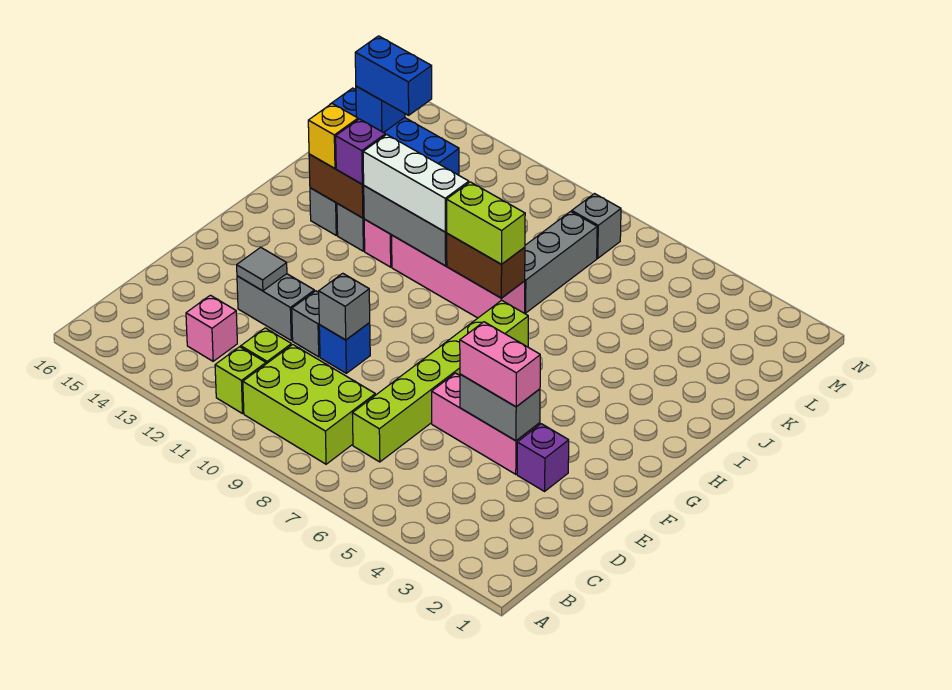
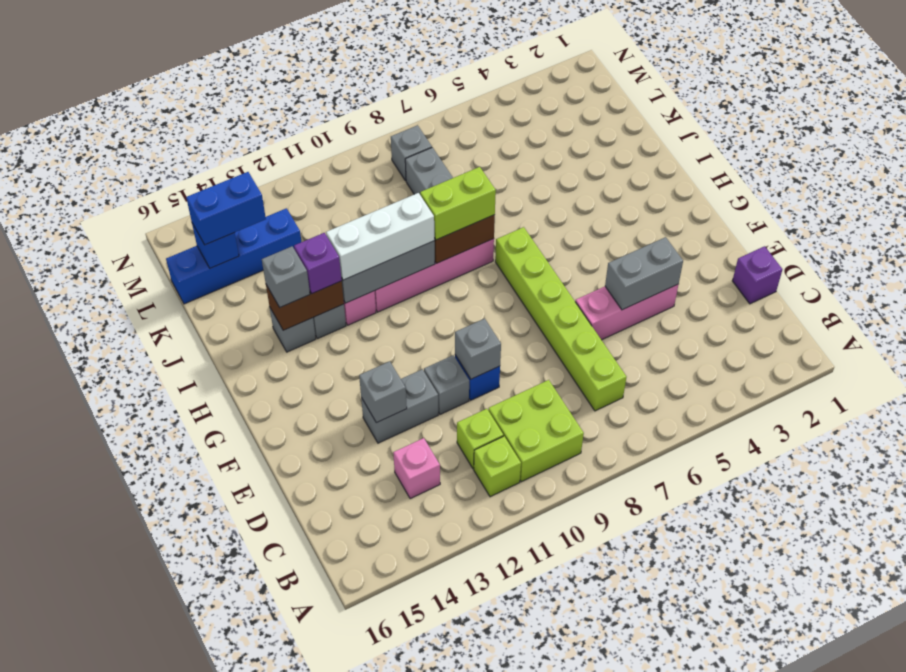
lime 2x3 brick [243,345,375,464] -> lime 2x2 brick [488,380,584,482]
purple 1x1 brick [517,424,569,491] -> purple 1x1 brick moved to [732,246,782,304]
pink 1x2 brick [460,322,540,407] -> none
grey 1x1 tile [237,247,287,291] -> grey 1x1 brick [359,361,407,423]
yellow 1x1 brick [308,104,358,169] -> grey 1x1 brick [262,246,310,307]

